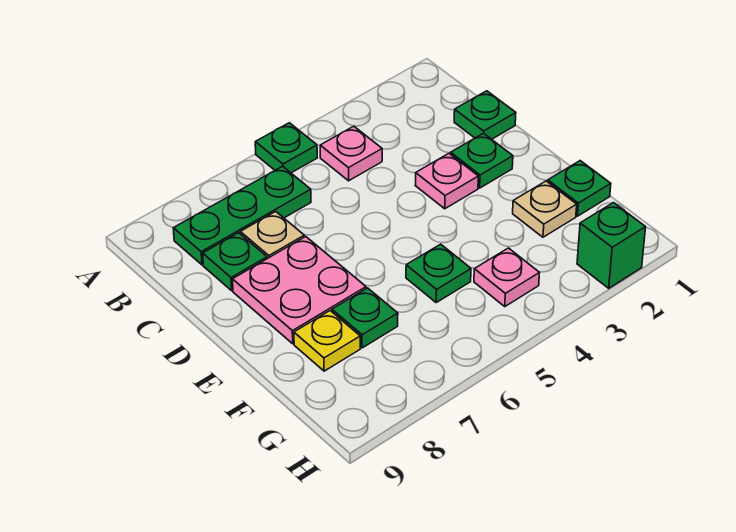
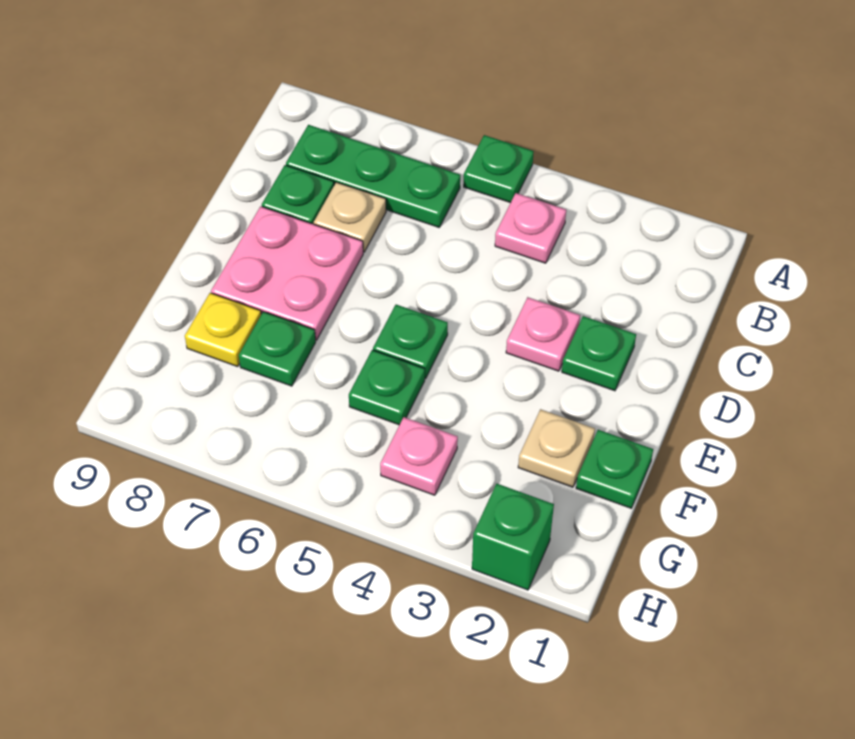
green 1x1 plate [454,91,516,139] -> green 1x1 plate moved to [373,305,448,379]

